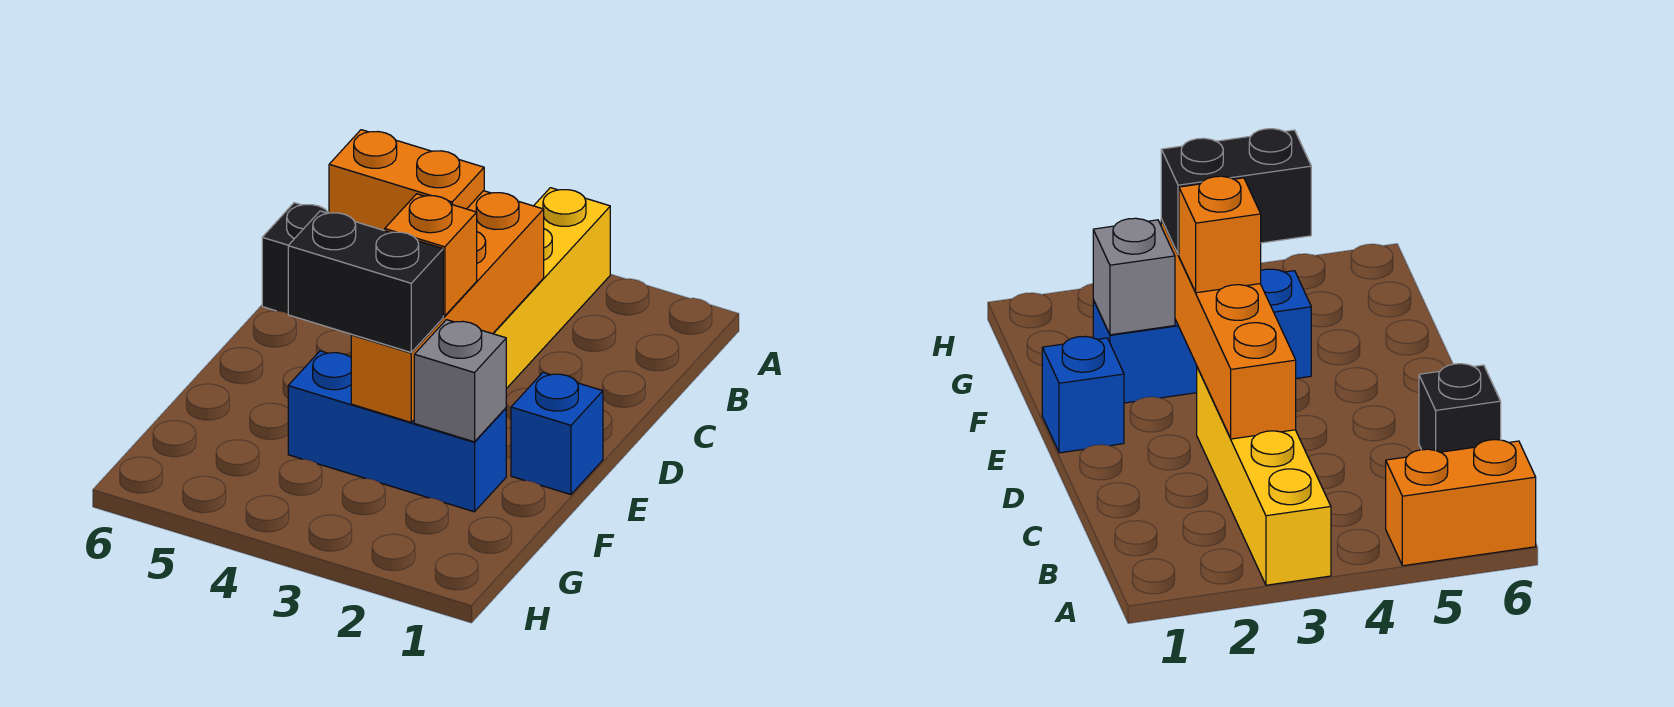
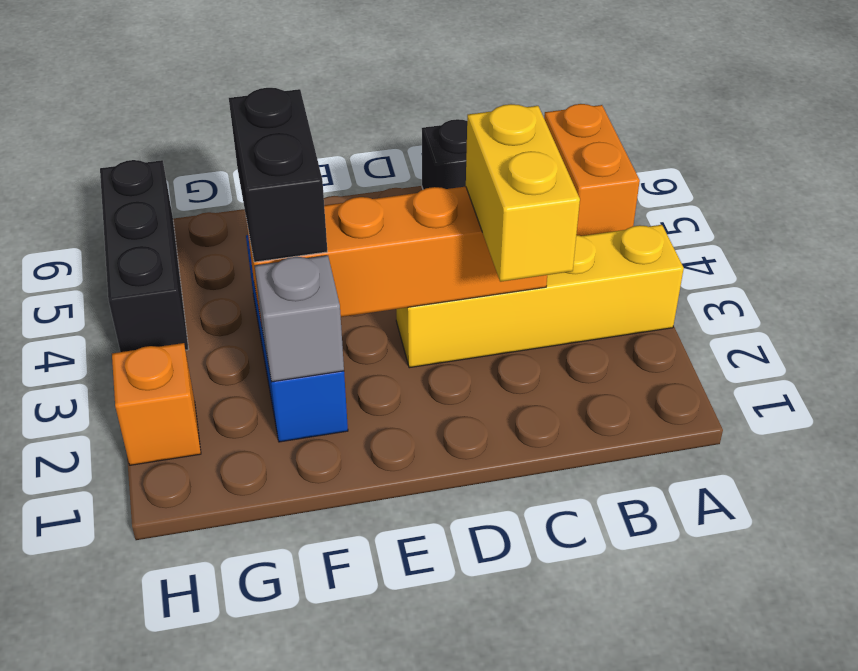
none -> yellow 1x2 brick [466,104,580,282]
blue 1x1 brick [511,372,603,495] -> none
orange 1x1 brick [385,194,477,316] -> orange 1x1 brick moved to [112,343,201,465]
none -> black 1x3 brick [100,160,188,352]

